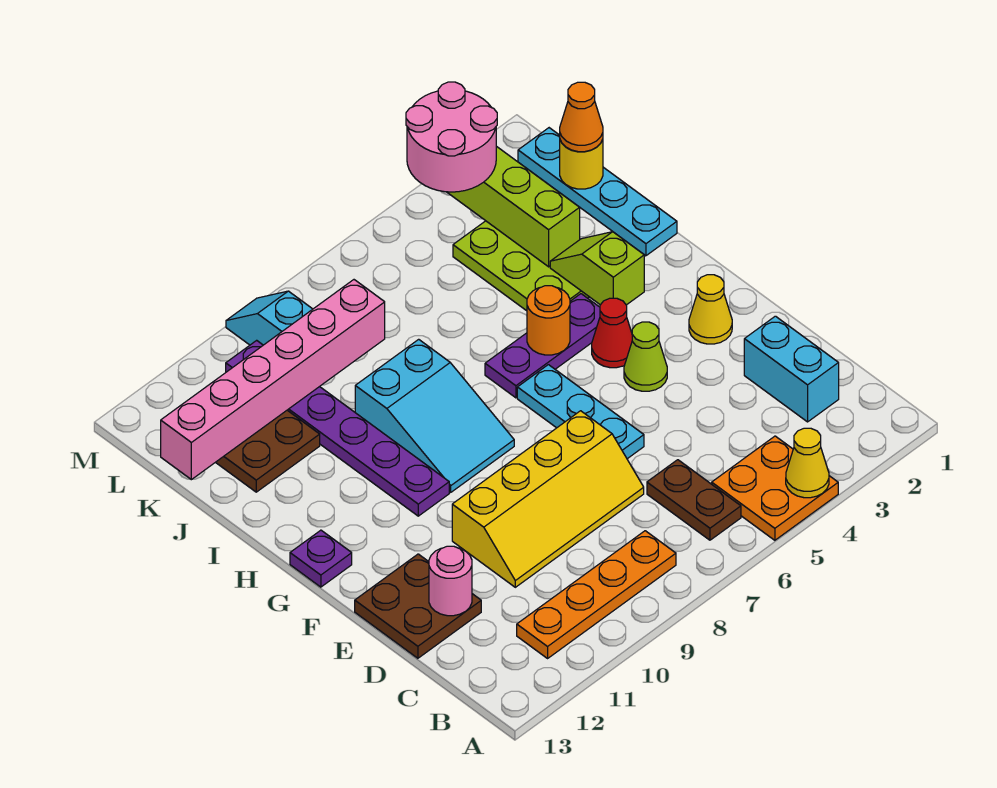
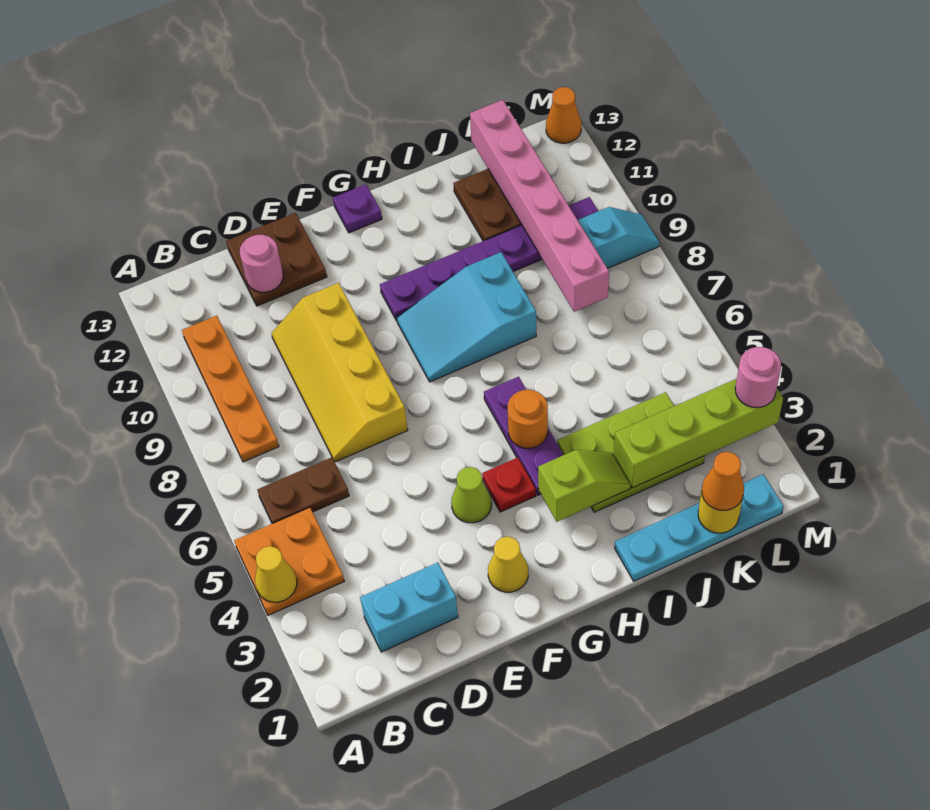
cyan 1x3 plate [517,365,644,459] -> none
red 1x1 cone [592,298,632,368] -> red 1x1 plate [482,457,536,512]
pink 2x2 round brick [406,82,497,192] -> pink 1x1 round brick [735,347,781,407]
none -> orange 1x1 cone [546,87,581,143]

